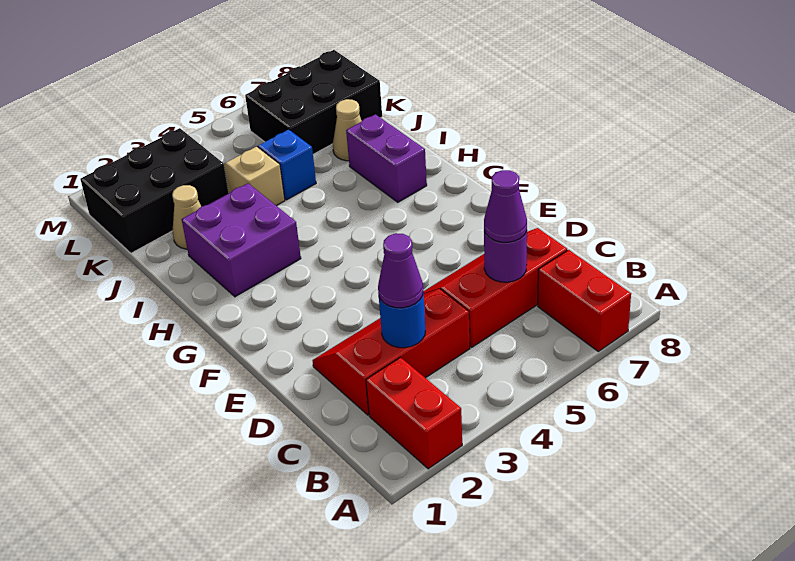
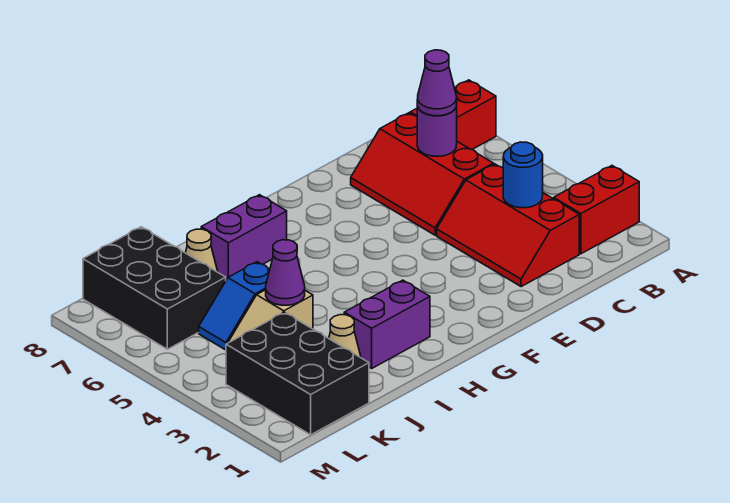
purple 1x1 cone [378,233,423,308] -> purple 1x1 cone moved to [266,240,305,305]
purple 2x2 brick [182,183,301,297] -> purple 1x2 brick [344,280,430,368]

